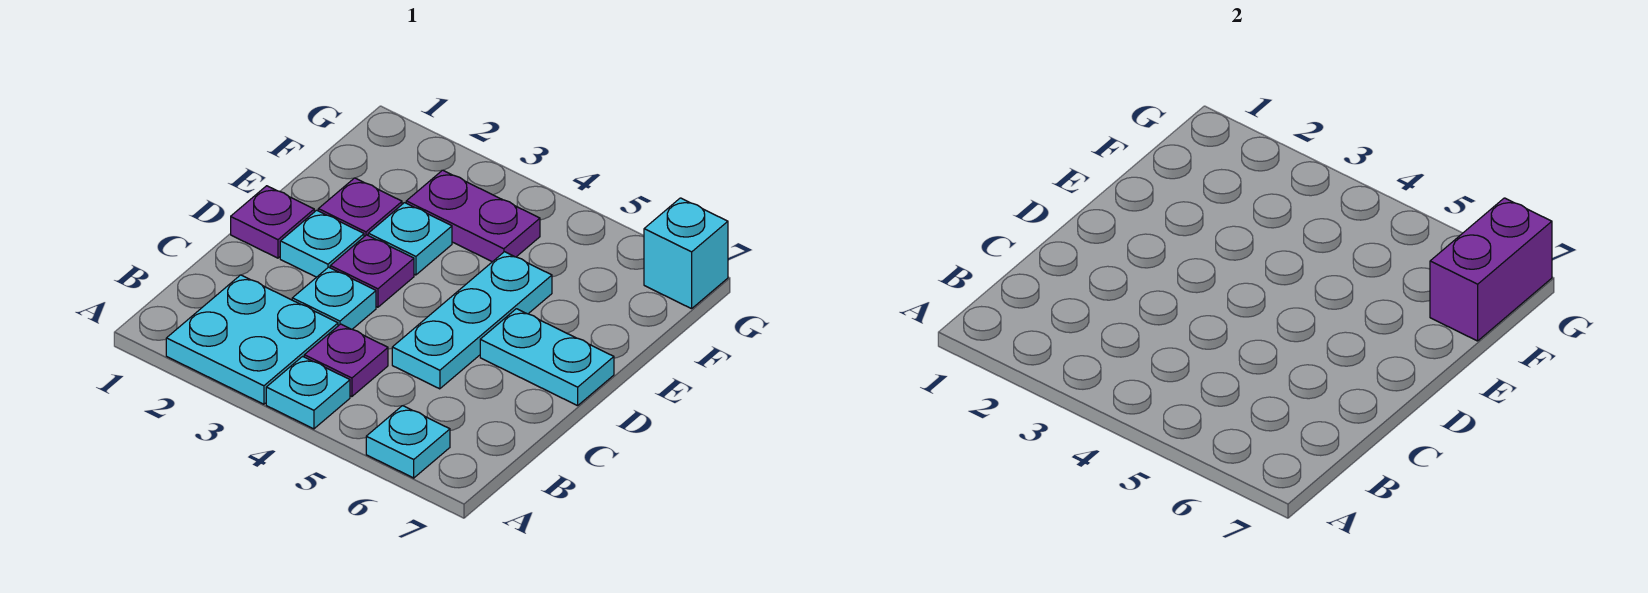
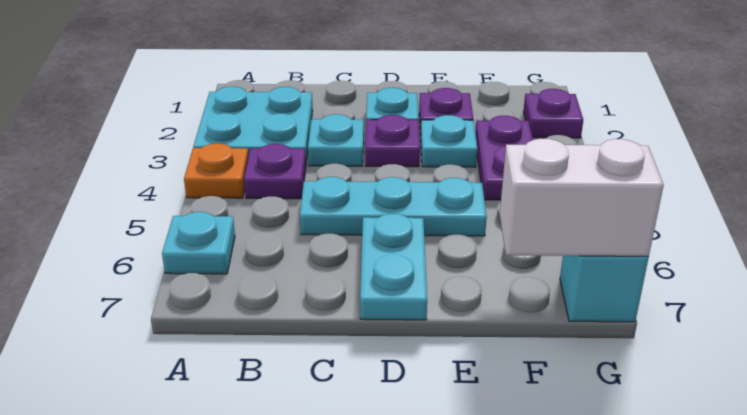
cyan 1x1 plate [266,356,350,429] -> orange 1x1 plate [184,143,248,198]
purple 1x1 plate [231,186,314,258] -> purple 1x1 plate moved to [523,89,583,138]
purple 1x2 brick [1430,198,1552,341] -> white 1x2 brick [500,139,664,256]

